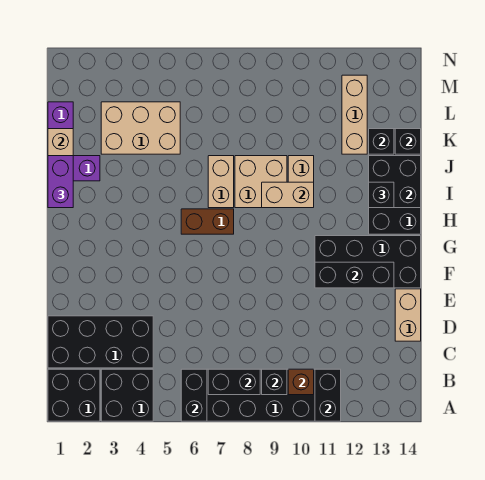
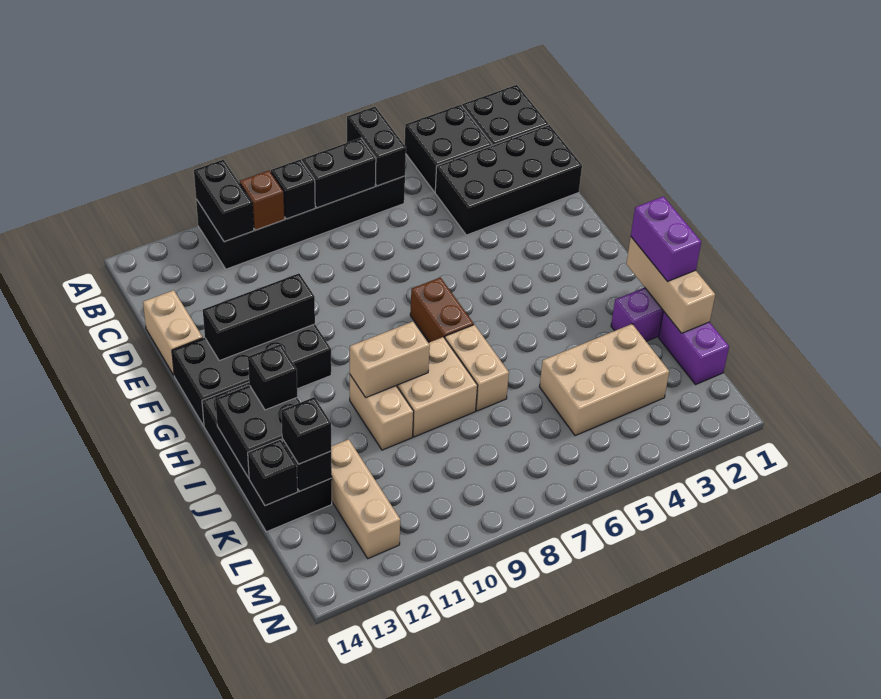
brown 1x2 brick [181,209,234,234] -> brown 1x2 brick turned to [410,277,474,342]
none -> black 1x1 brick [281,397,331,464]

